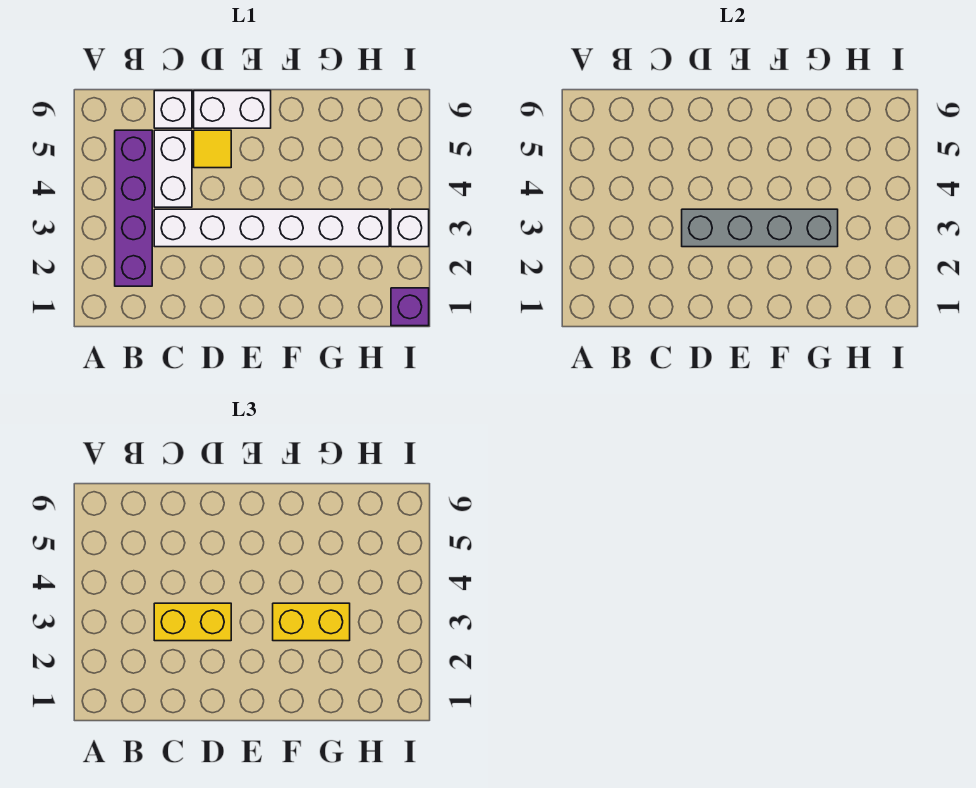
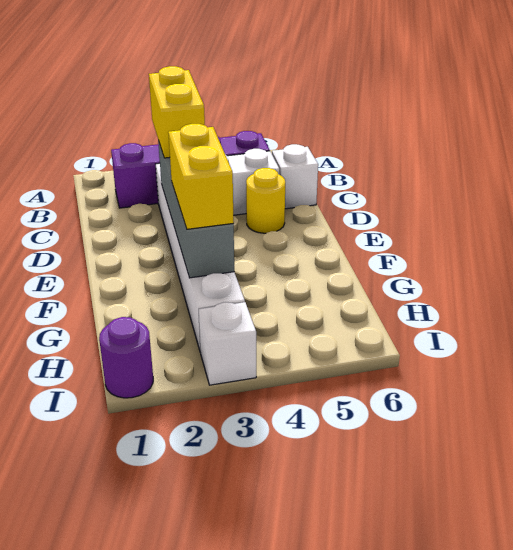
yellow 1x1 tile [194,130,231,168] -> yellow 1x1 round brick [246,168,285,233]
white 1x2 brick [194,91,271,128] -> none
purple 1x1 brick [391,288,429,326] -> purple 1x1 round brick [99,317,153,398]

